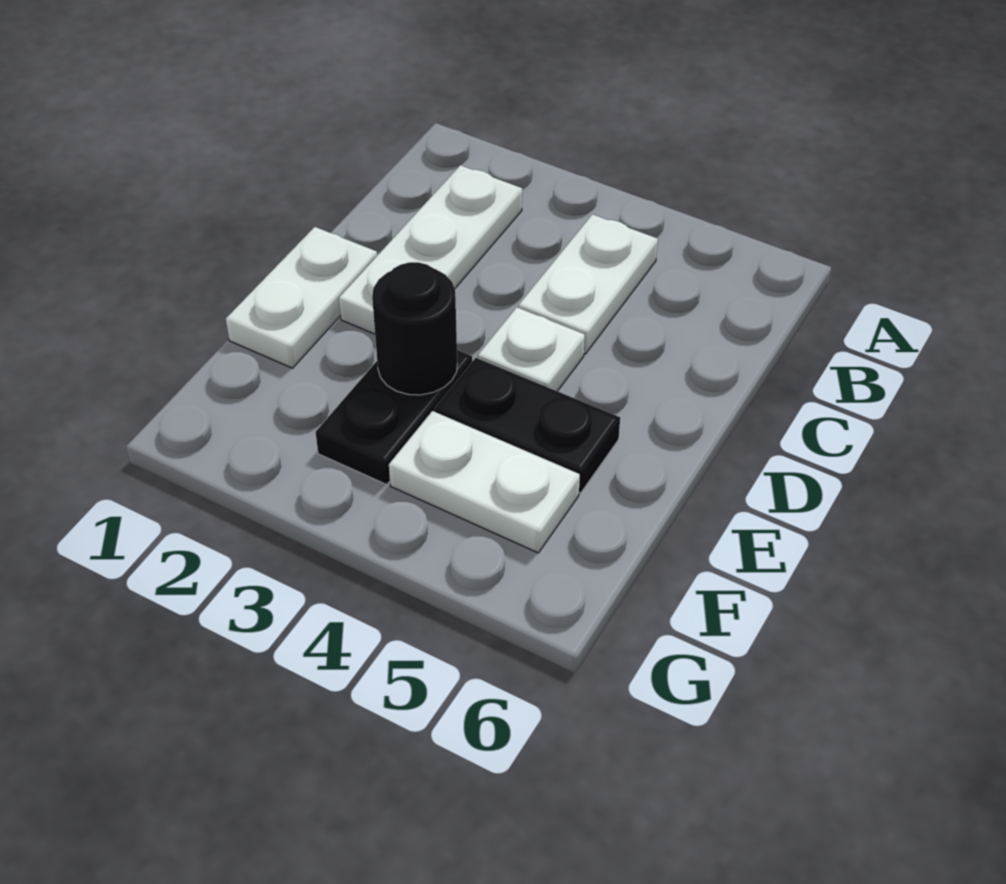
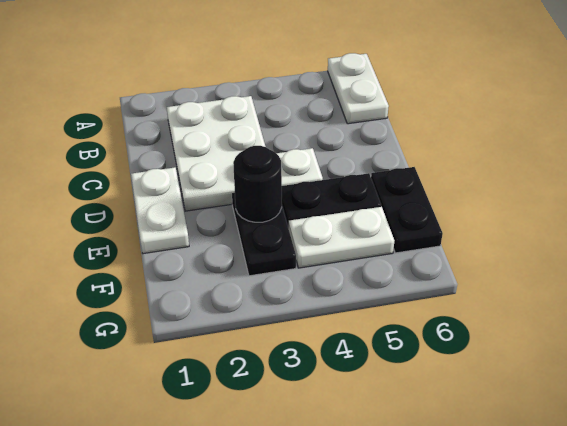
white 1x3 plate [339,165,522,334] -> white 2x3 plate [167,96,266,211]
white 1x2 plate [519,214,658,354] -> white 1x2 plate moved to [328,53,389,124]
none -> black 1x2 plate [371,167,443,253]

